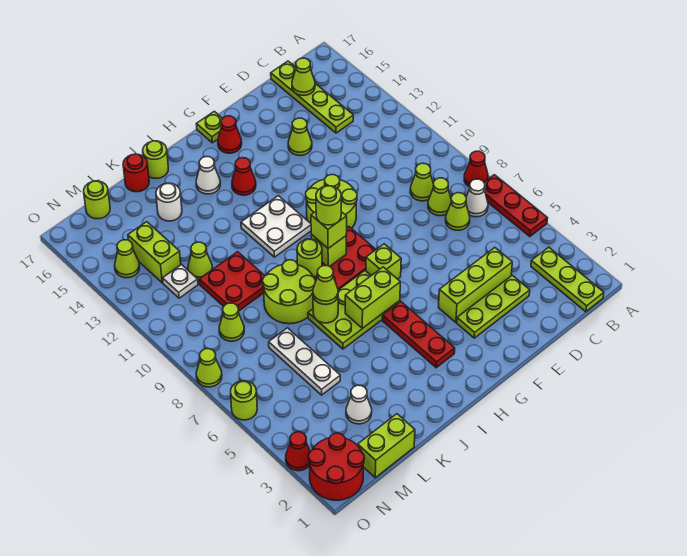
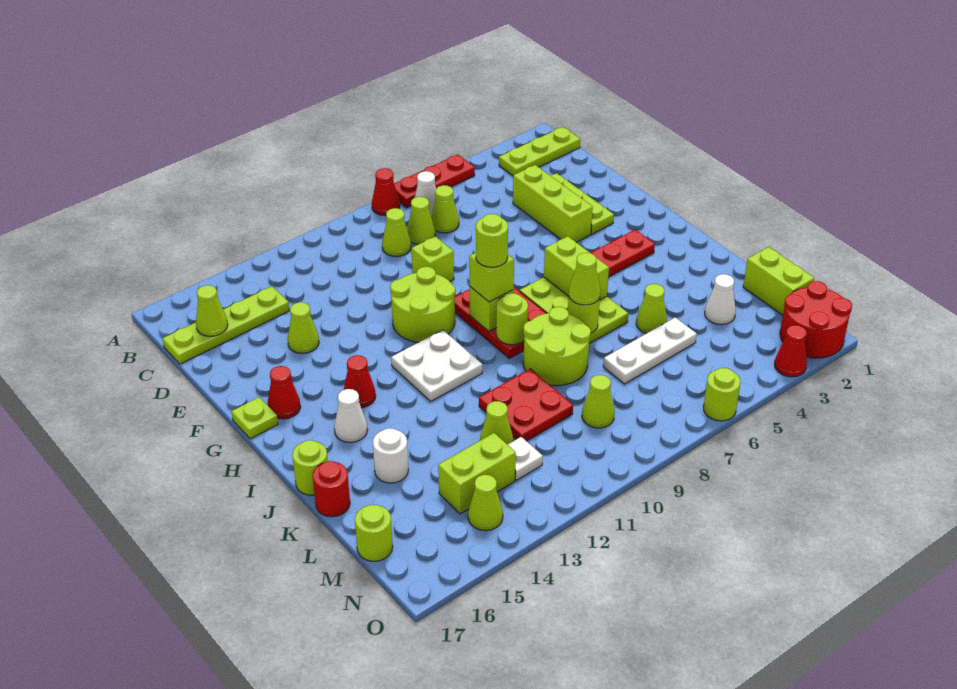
lime 1x1 brick [366,244,401,279] -> lime 1x1 brick moved to [412,236,454,281]
lime 1x1 cone [196,349,222,387] -> lime 1x1 cone moved to [636,284,667,333]

